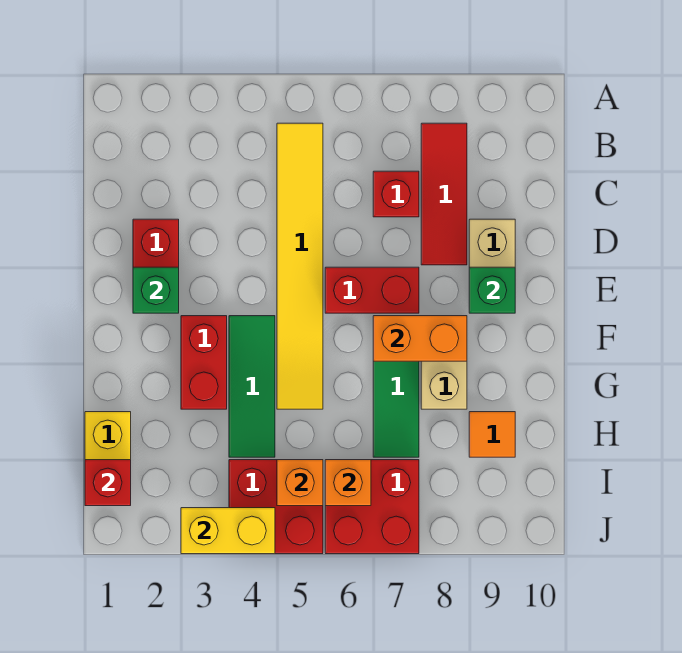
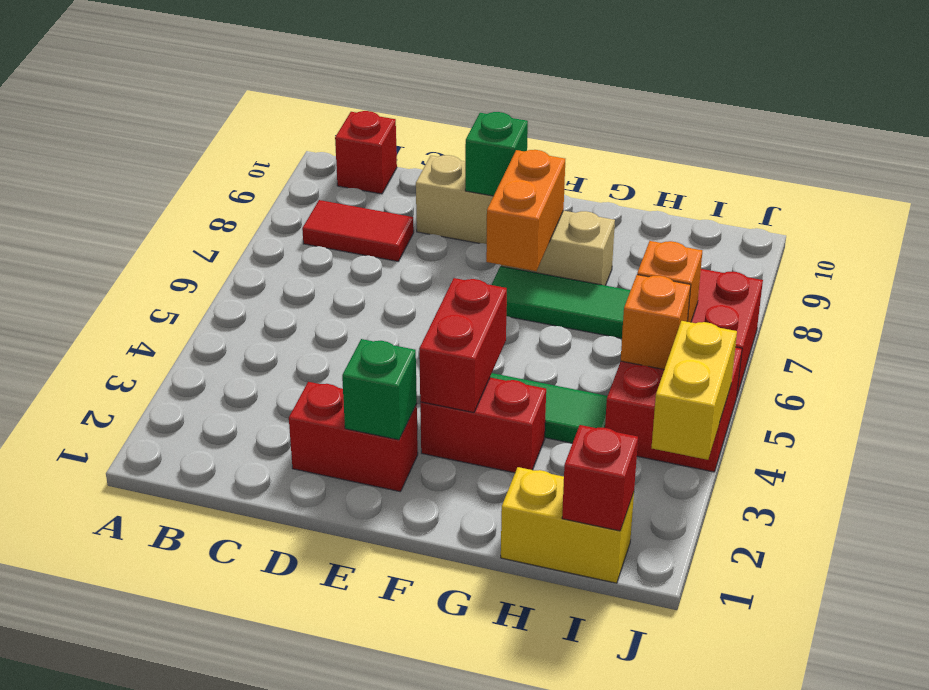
yellow 1x6 tile [277,123,323,409] -> none
red 1x3 tile [421,123,467,265] -> red 1x2 tile [302,200,414,261]
red 1x1 brick [373,171,419,217] -> red 1x1 brick moved to [335,111,397,194]
red 1x2 brick [325,267,419,313] -> red 1x2 brick moved to [419,278,507,413]
orange 1x1 tile [469,412,515,457] -> none

